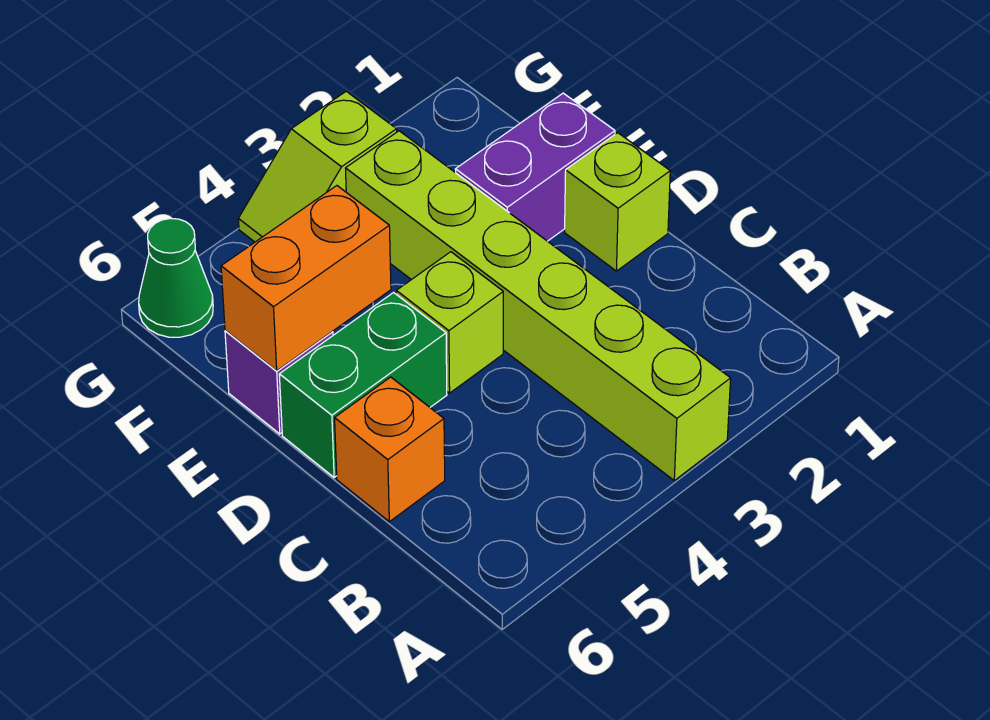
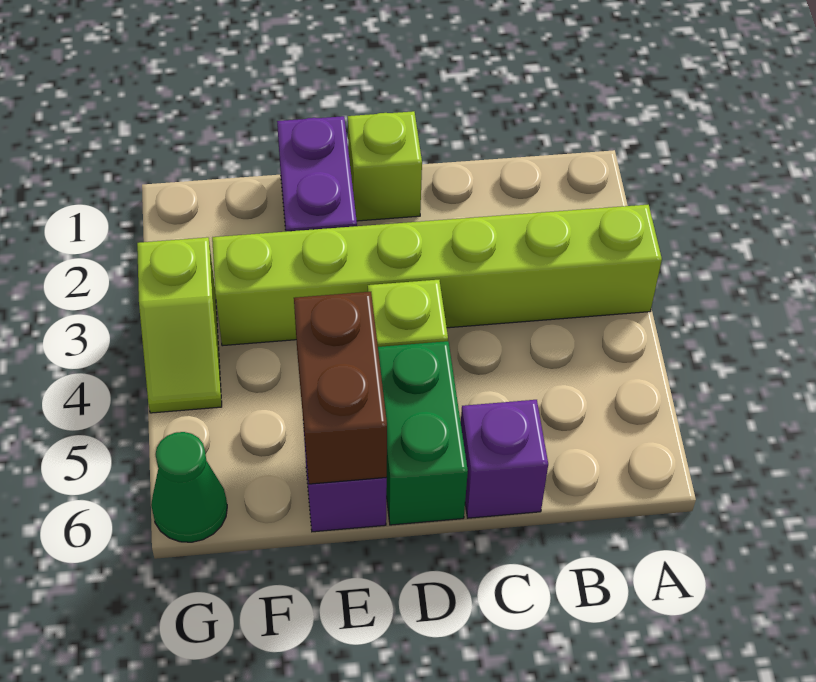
orange 1x1 brick [335,377,445,522] -> purple 1x1 brick [461,400,548,518]
orange 1x2 brick [221,186,391,371] -> brown 1x2 brick [294,292,387,484]

